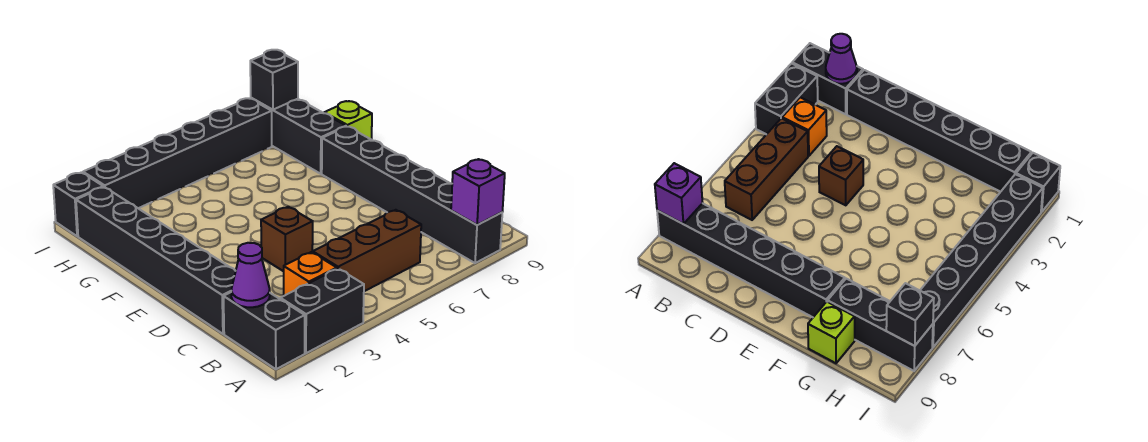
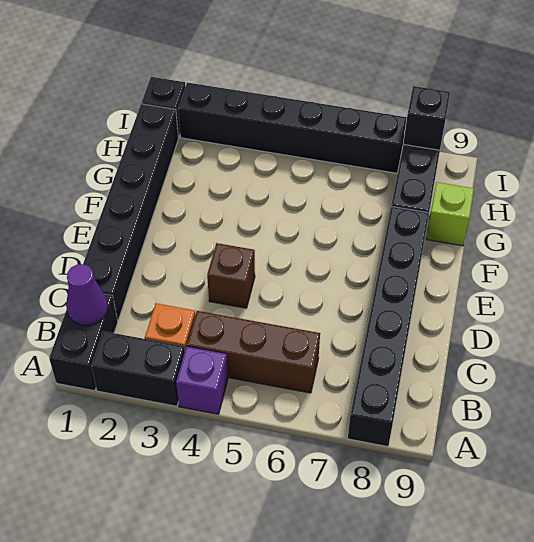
purple 1x1 brick [451,159,505,225] -> purple 1x1 brick moved to [176,347,228,414]

